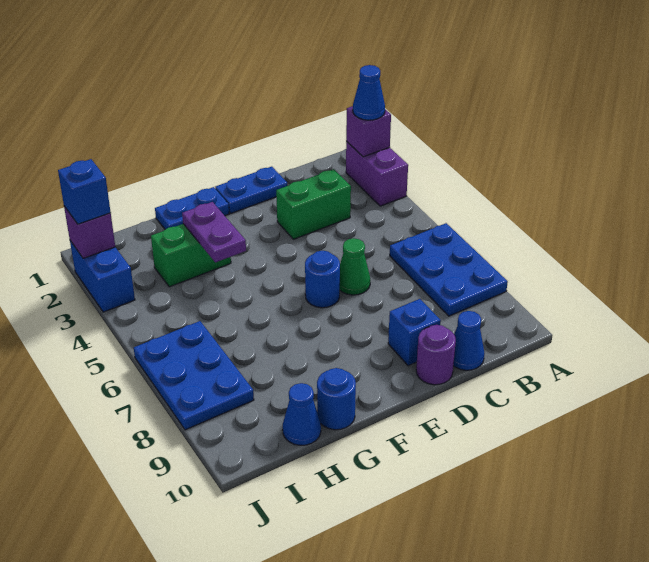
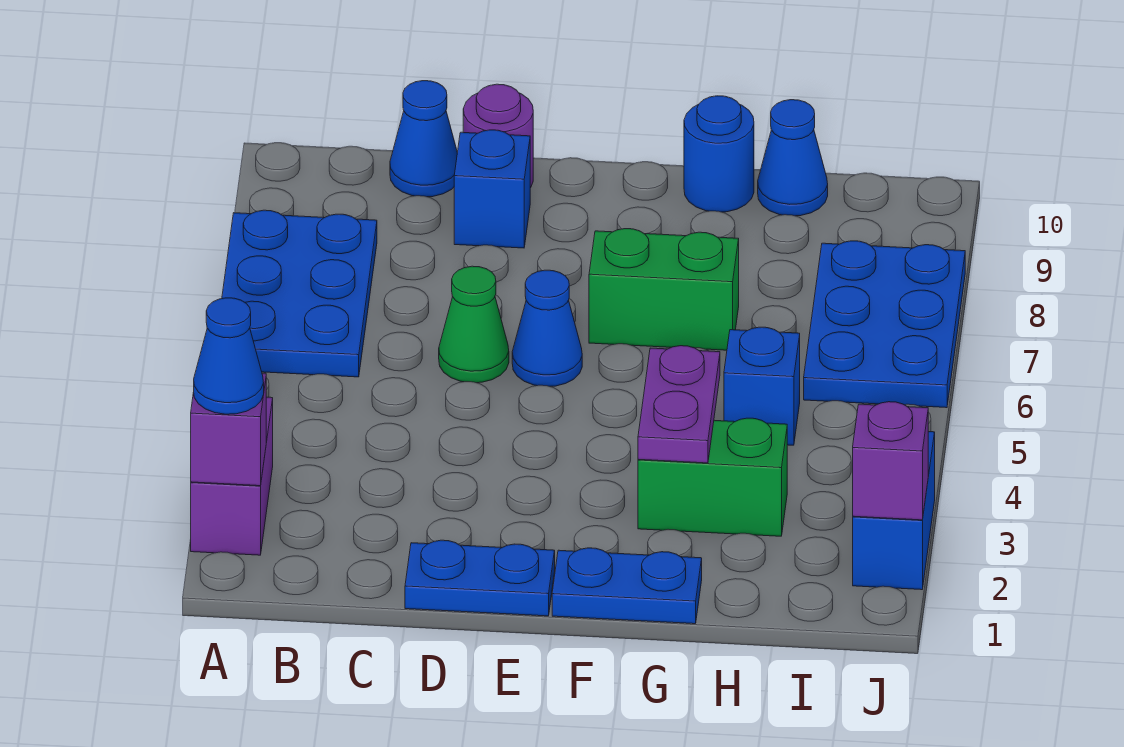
green 1x2 brick [276,169,351,239] -> green 1x2 brick moved to [589,229,739,350]
blue 1x1 round brick [305,251,340,308] -> blue 1x1 cone [512,270,582,386]
blue 1x1 brick [58,159,111,224] -> blue 1x1 brick moved to [724,327,800,445]

